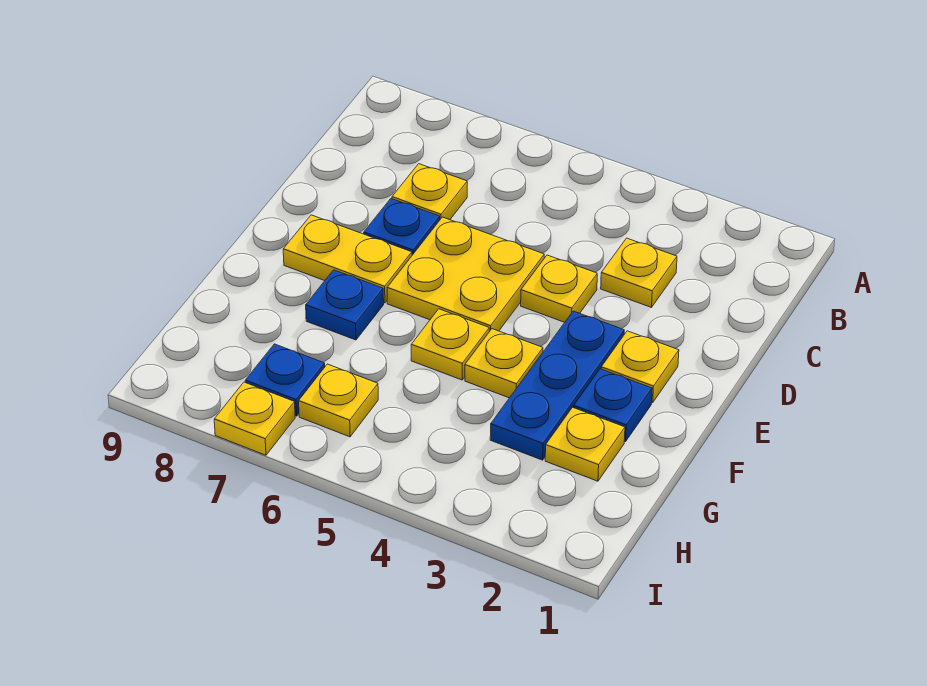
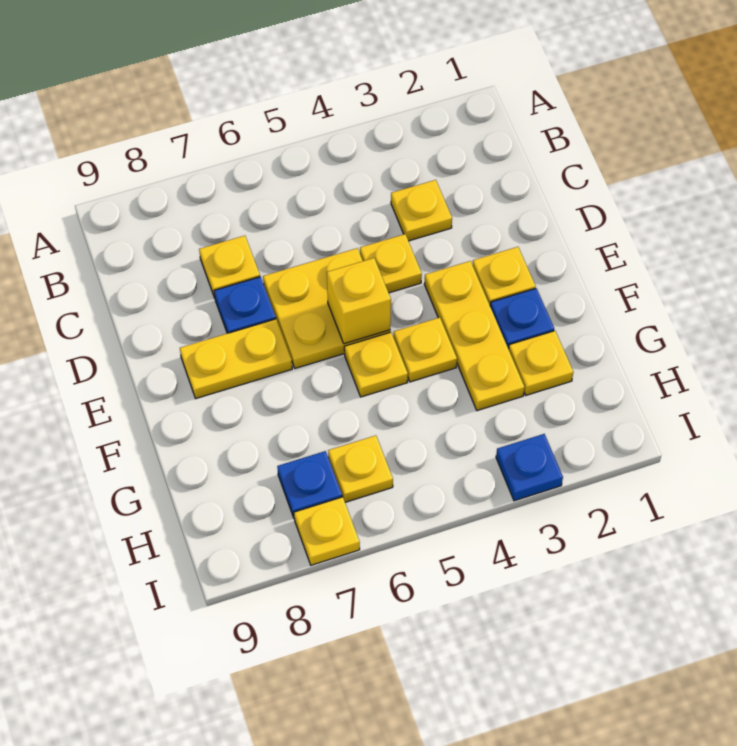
blue 1x3 plate [490,311,624,460] -> yellow 1x3 plate [424,261,524,411]
none -> yellow 1x1 brick [327,258,391,344]
blue 1x1 plate [306,270,384,340] -> blue 1x1 plate moved to [496,434,563,501]

